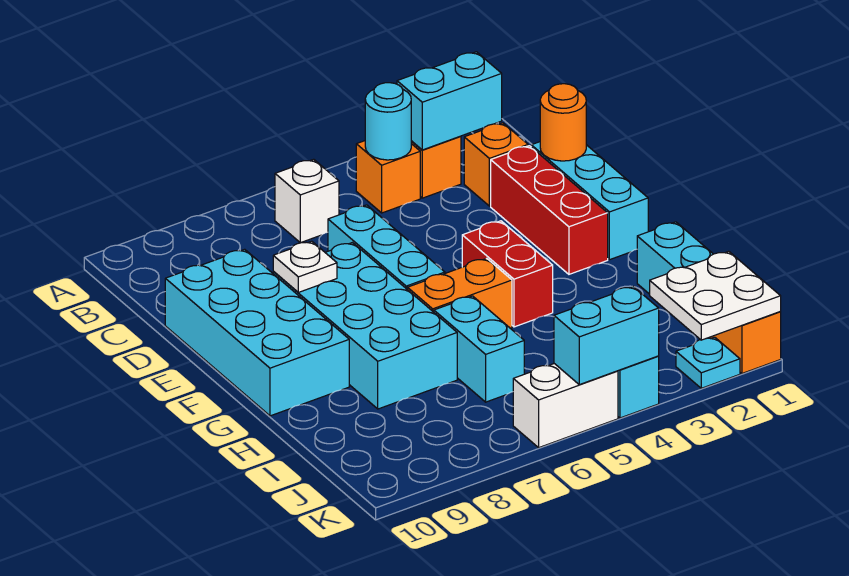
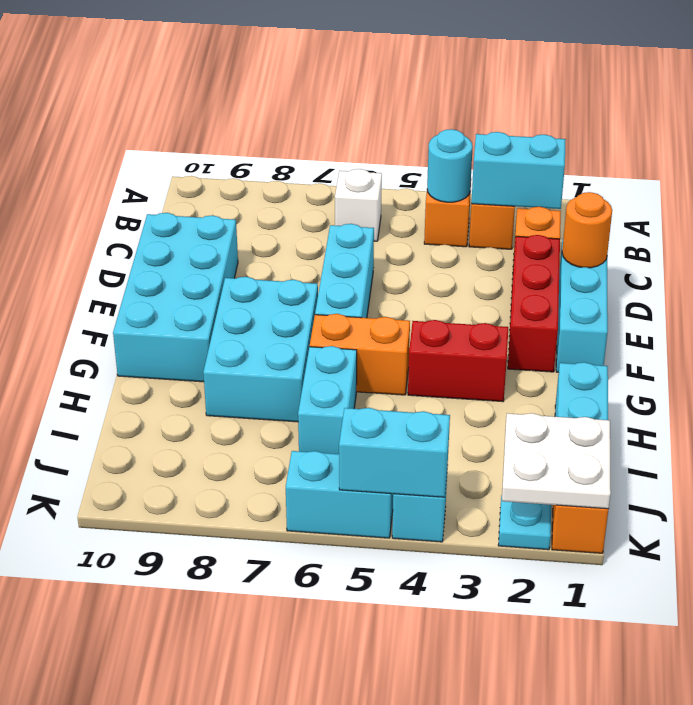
cyan 2x4 brick [273,243,457,409] -> cyan 2x3 brick [203,277,318,422]
white 1x1 plate [273,241,337,292] -> none
red 1x2 brick [462,221,553,327] -> red 1x2 brick turned to [408,320,508,402]
white 1x2 brick [513,364,618,448] -> cyan 1x2 brick [286,451,393,538]

